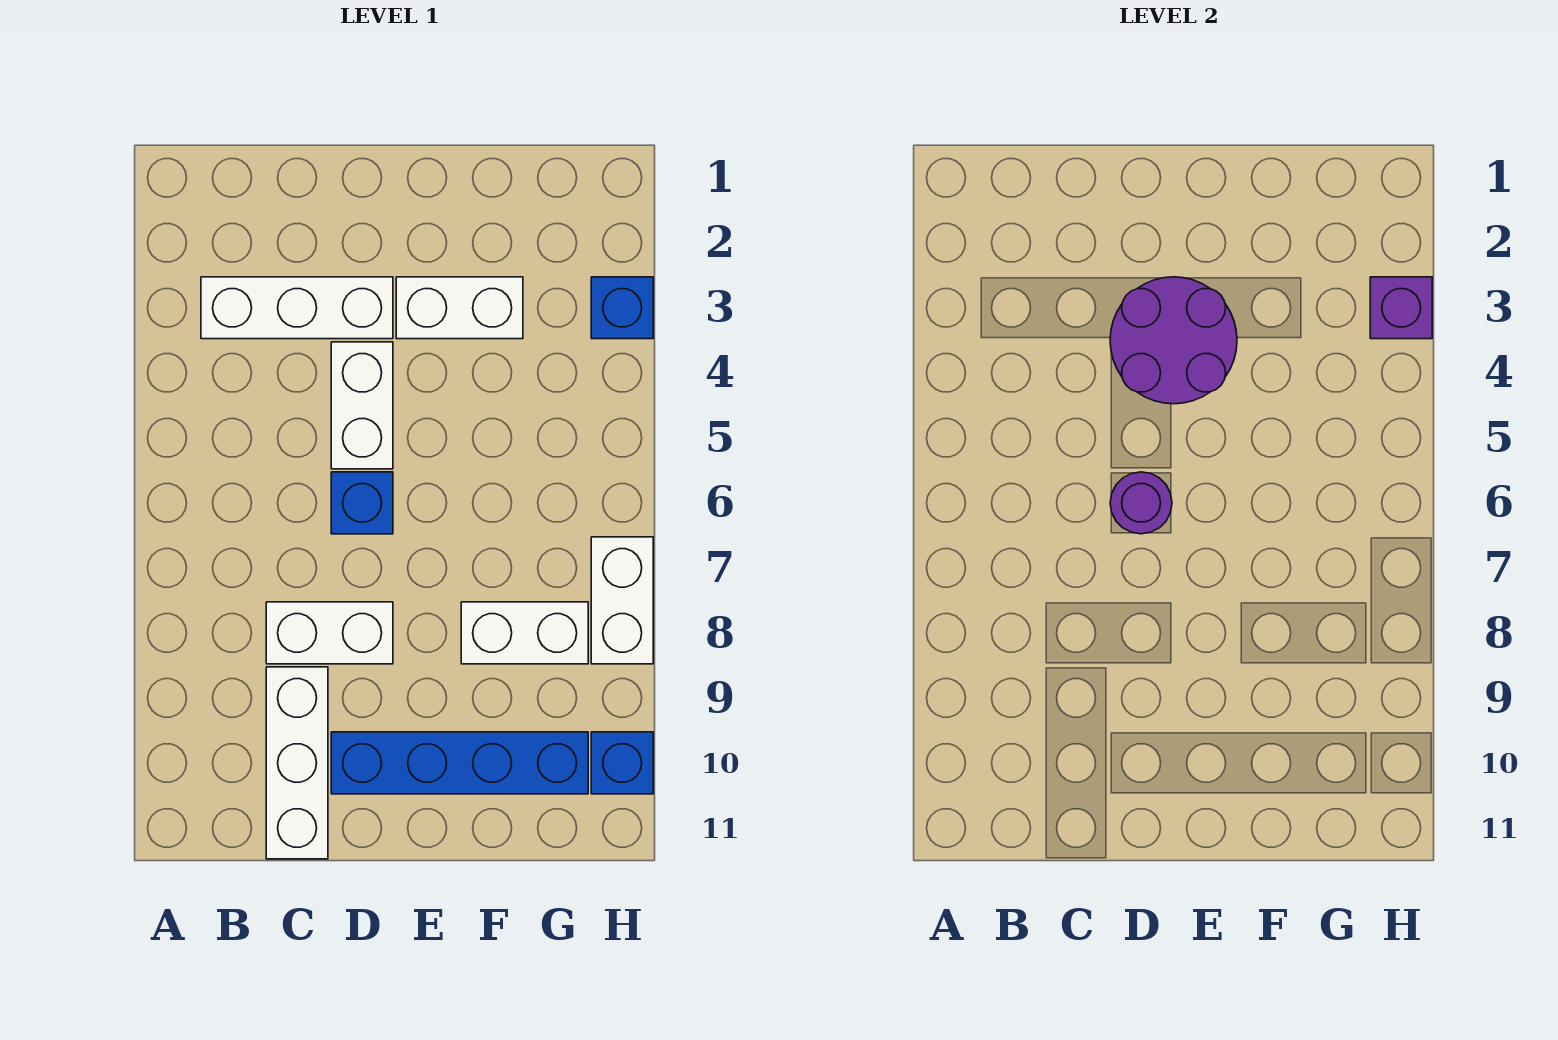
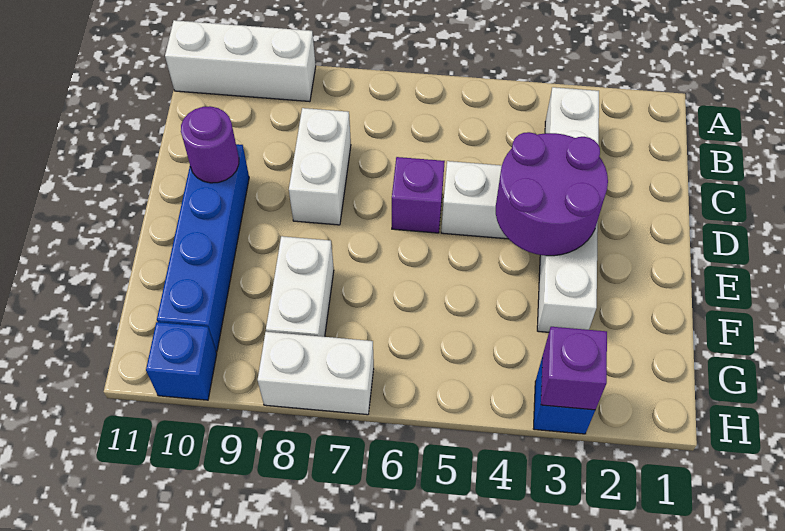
white 1x3 brick [266,667,328,859] -> white 1x3 brick moved to [165,20,316,102]
blue 1x1 brick [331,472,393,534] -> purple 1x1 brick [392,157,445,233]
purple 1x1 round brick [1110,472,1172,534] -> purple 1x1 round brick moved to [181,106,239,183]

